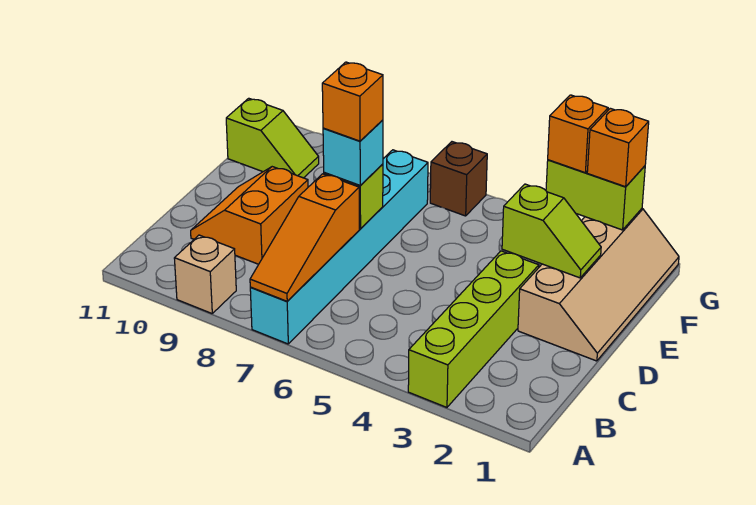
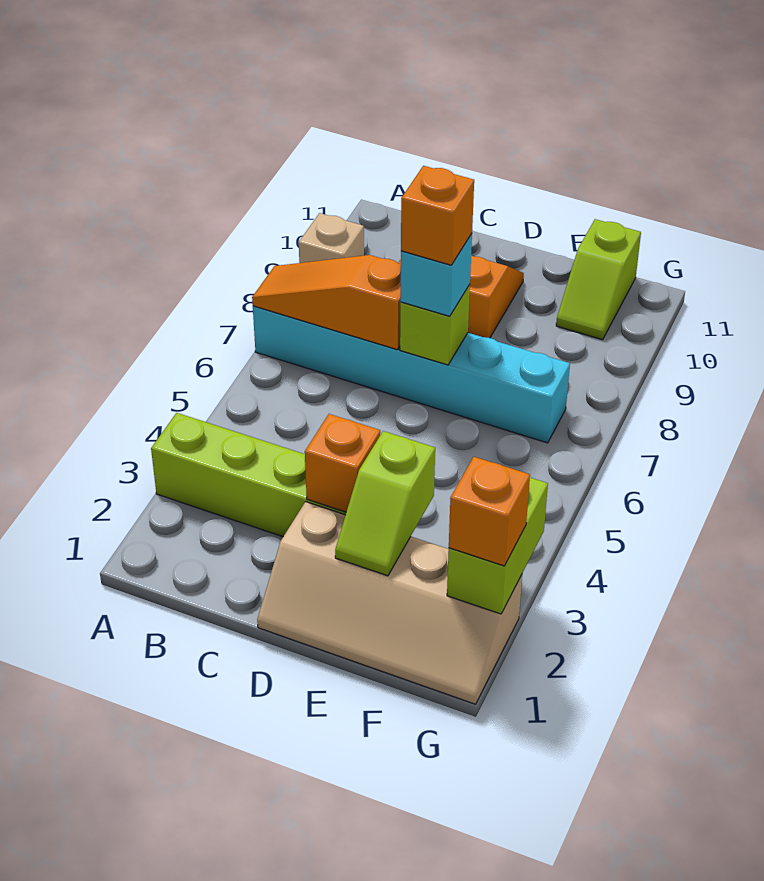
orange 1x1 brick [548,95,608,172] -> orange 1x1 brick moved to [305,414,380,512]
brown 1x1 brick [430,142,487,216] -> none

